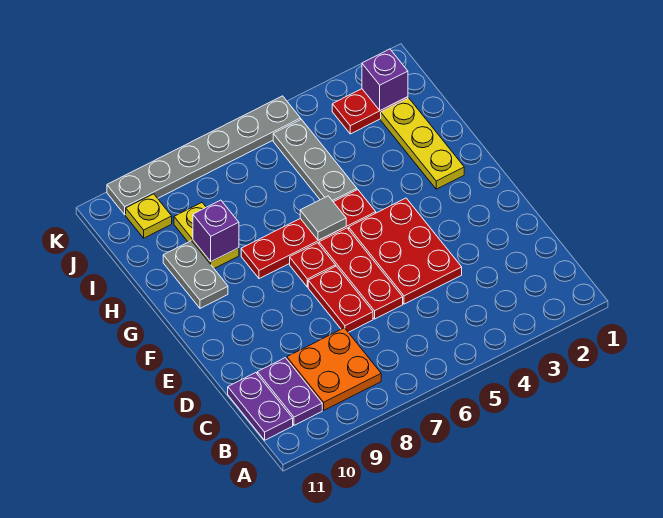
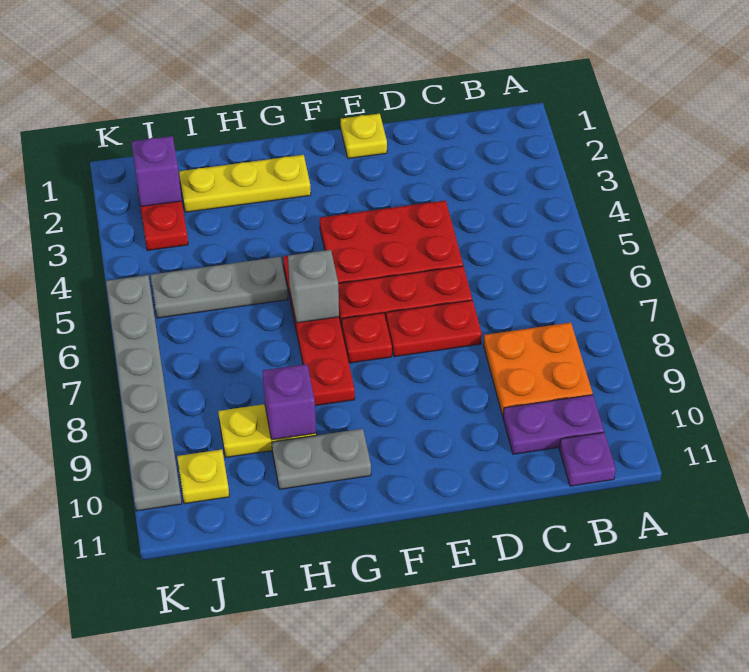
purple 1x2 plate [228,373,293,440] -> purple 1x1 plate [559,432,616,486]
none -> yellow 1x1 plate [341,114,387,158]
grey 1x1 tile [300,196,346,240] -> grey 1x1 brick [288,250,339,323]

